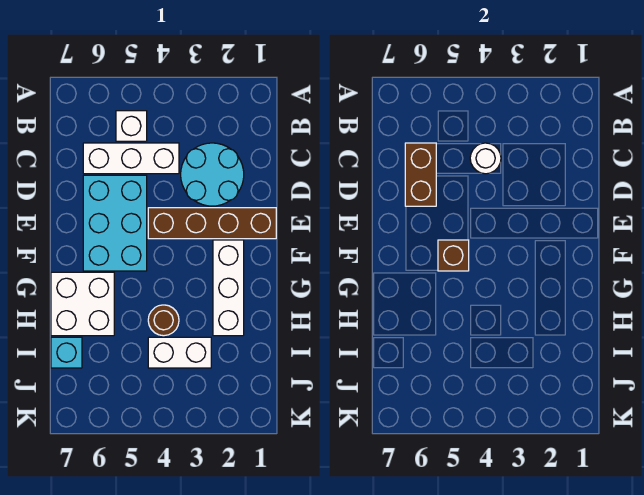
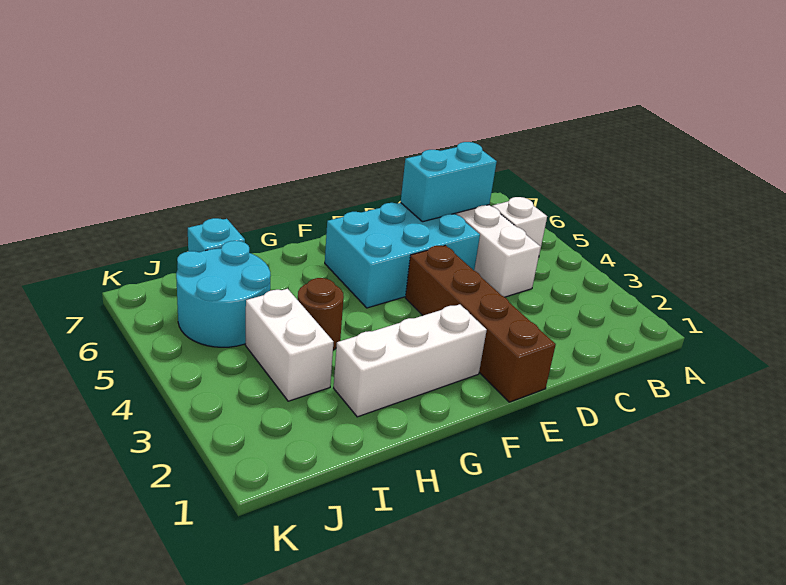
cyan 2x2 round brick [181,143,244,206] -> cyan 2x2 round brick moved to [176,241,271,347]
white 1x1 round brick [470,143,501,174] -> none
brown 1x2 brick [405,143,436,206] -> cyan 1x2 brick [401,142,497,222]
brown 1x1 brick [438,240,469,271] -> none
white 2x2 brick [51,272,114,336] -> none

